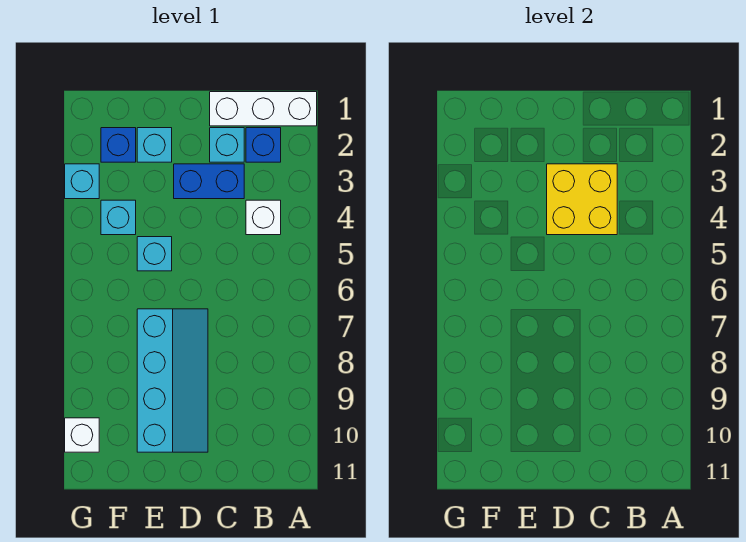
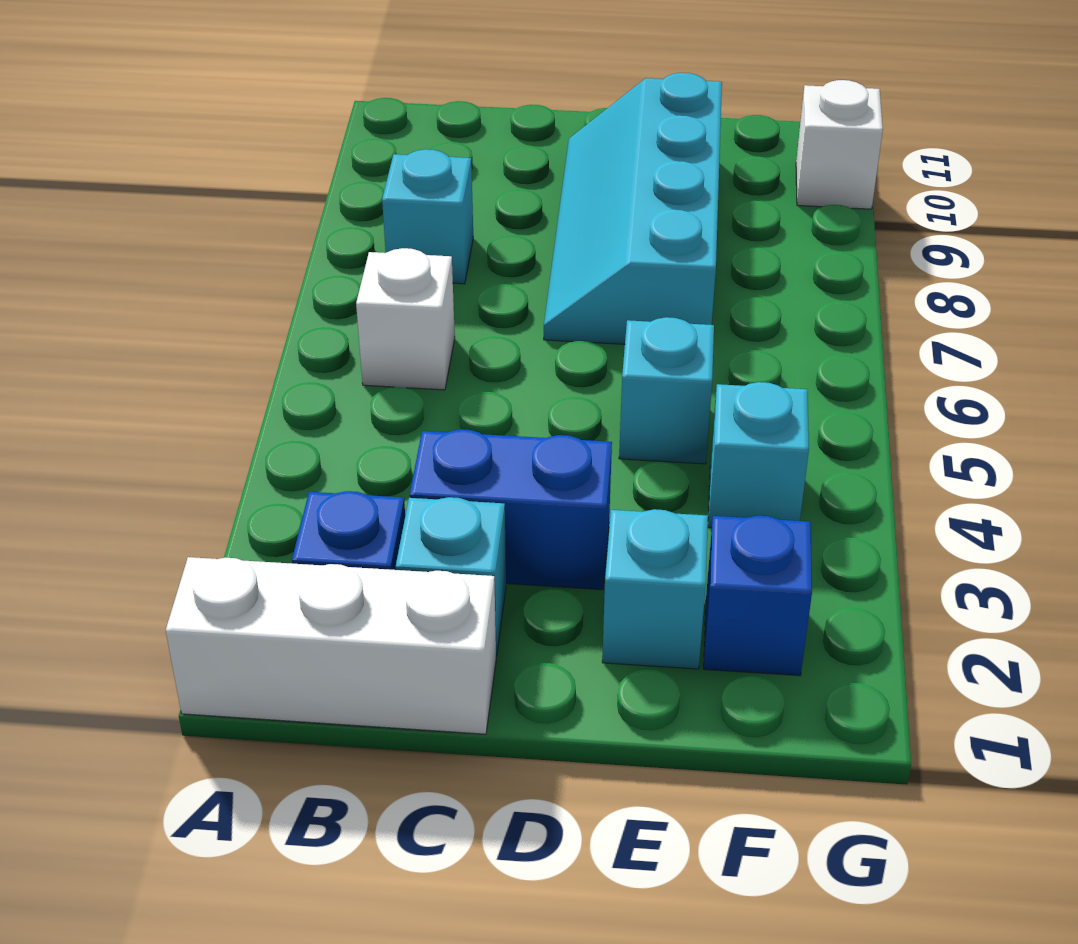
white 1x1 brick [246,200,281,235] -> white 1x1 brick moved to [356,248,455,390]
yellow 2x2 brick [547,164,617,235] -> none
cyan 1x1 brick [65,164,99,199] -> cyan 1x1 brick moved to [382,149,473,284]

